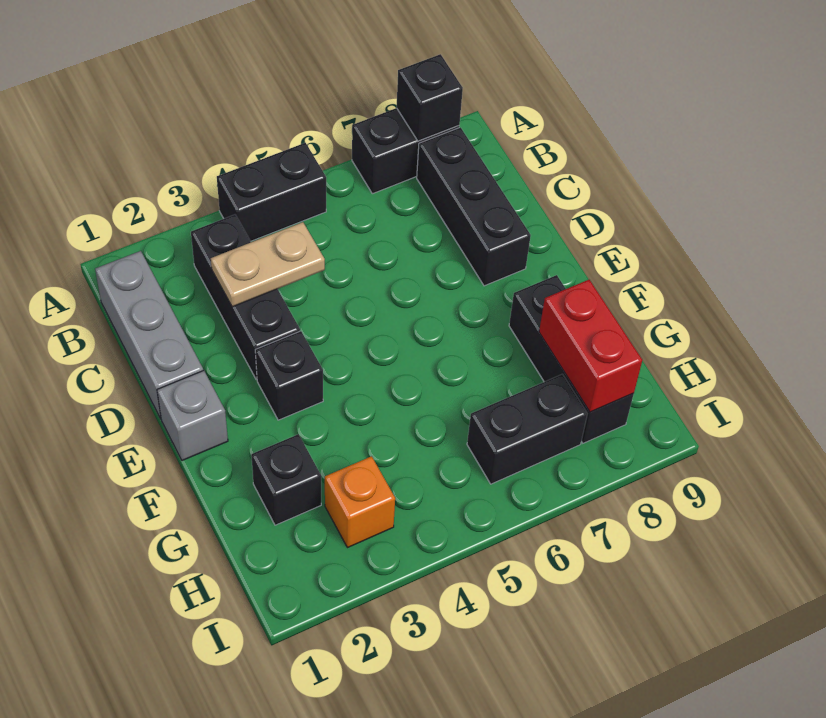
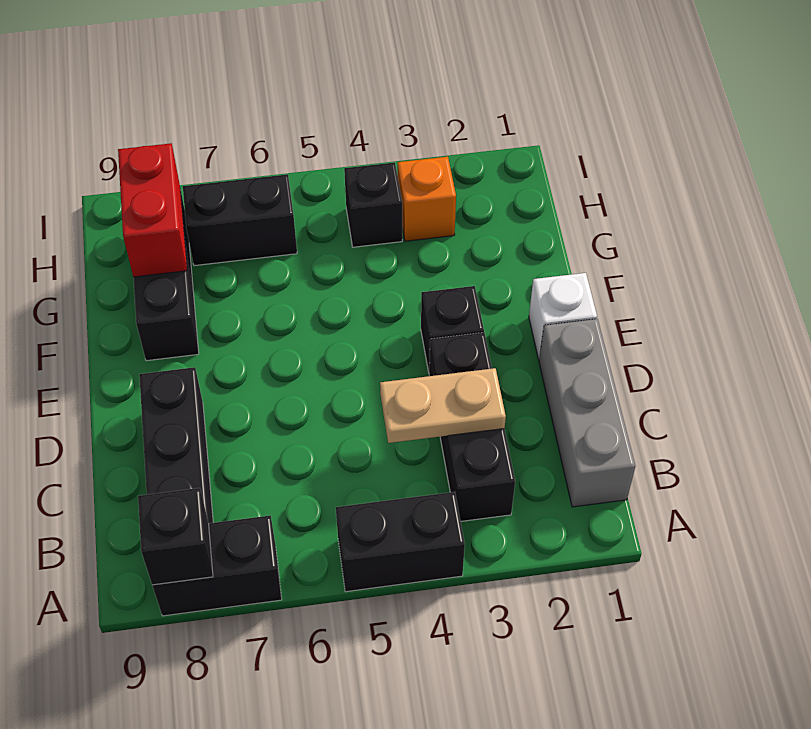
grey 1x1 brick [157,370,228,460] -> white 1x1 brick [529,273,597,360]
black 1x1 brick [251,434,321,525] -> black 1x1 brick moved to [344,163,402,247]

